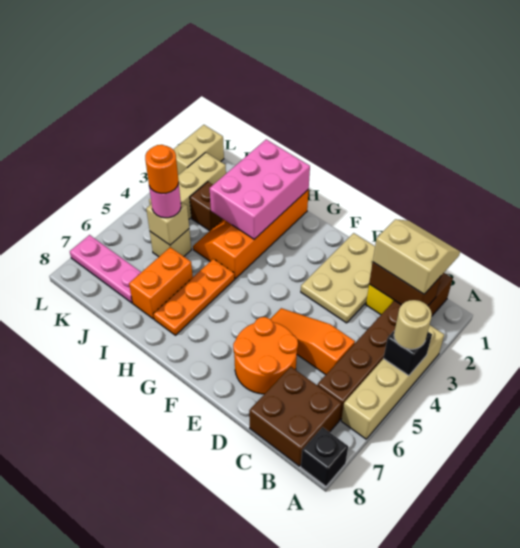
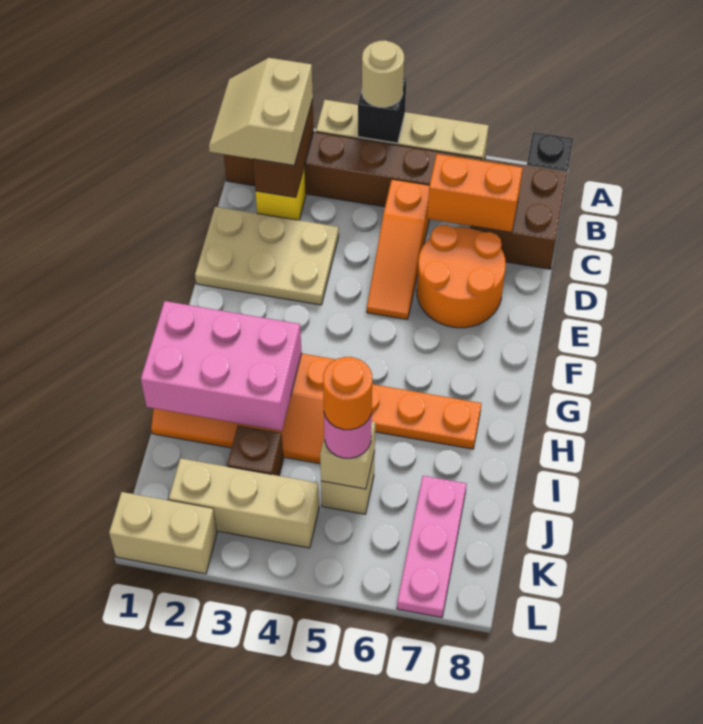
orange 1x2 brick [129,247,193,319] -> orange 1x2 brick moved to [427,154,523,232]

